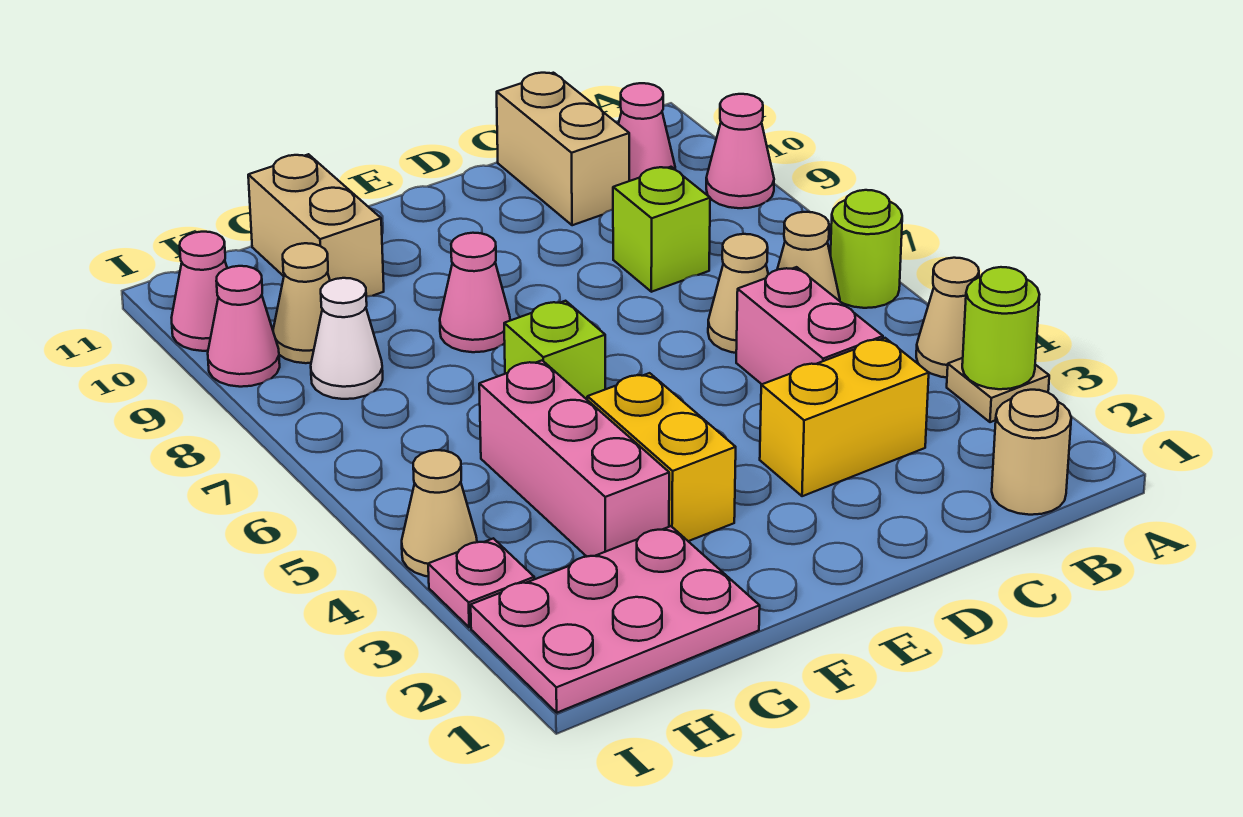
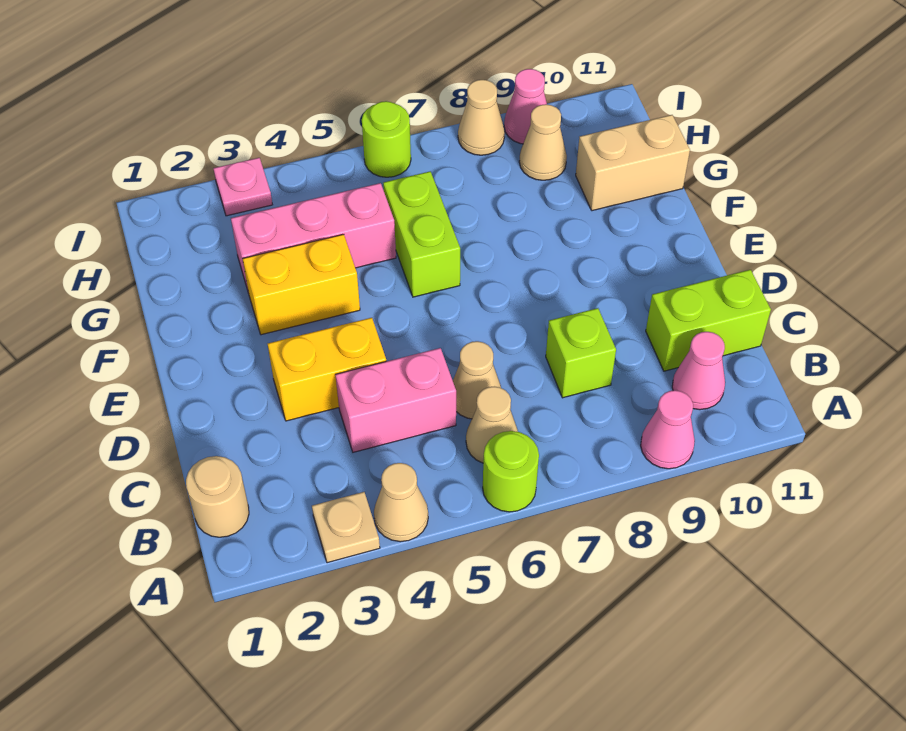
lime 1x1 round brick [962,267,1040,389] -> lime 1x1 round brick moved to [362,101,411,177]
yellow 1x2 brick [760,338,929,496] -> yellow 1x2 brick turned to [268,318,386,421]
tan 1x2 brick [497,73,629,225] -> lime 1x2 brick [646,270,771,371]
lime 1x1 brick [504,301,605,399] -> lime 1x2 brick [383,171,460,297]
pink 1x1 cone [440,233,510,352] -> none
pink 2x3 plate [471,526,760,713] -> none
white 1x1 cone [311,278,383,399] -> none
tan 1x1 cone [402,450,477,577] -> tan 1x1 cone moved to [458,80,505,155]
pink 1x1 cone [172,232,227,351] -> none

